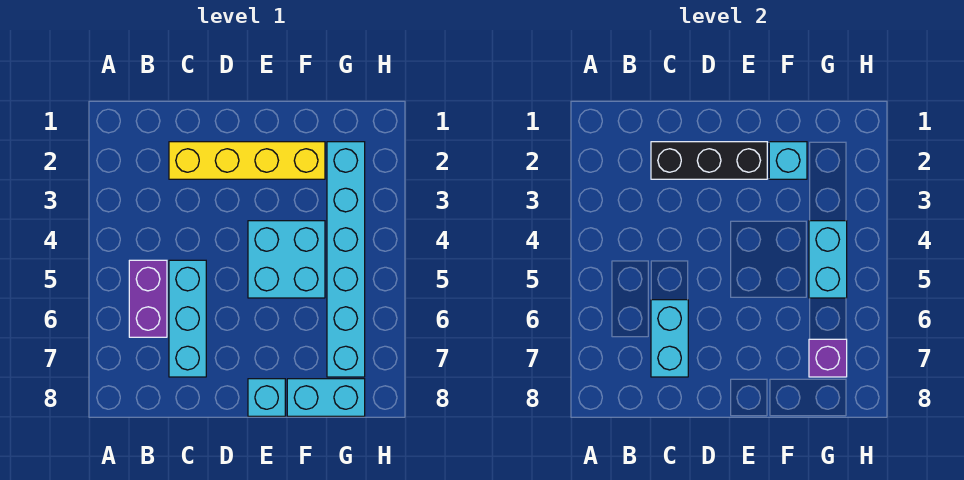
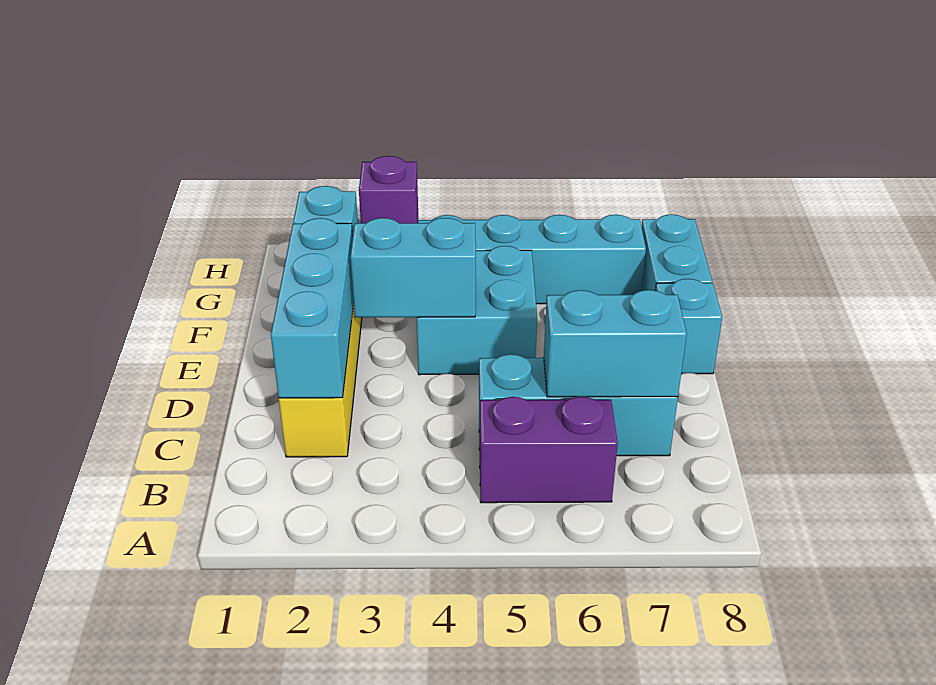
black 1x3 brick [651,142,767,179] -> cyan 1x3 brick [271,218,354,398]
cyan 1x2 brick [809,221,847,298] -> cyan 1x2 brick moved to [351,218,476,317]
purple 1x1 brick [809,339,847,377] -> purple 1x1 brick moved to [359,156,418,223]

